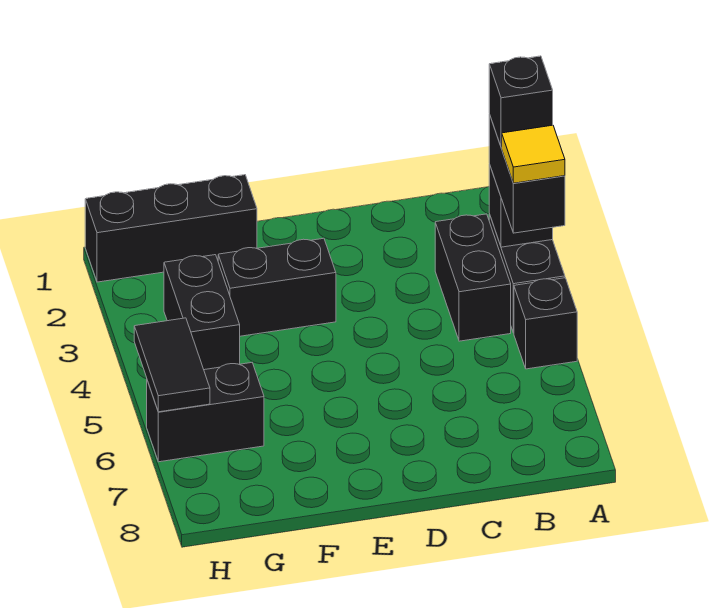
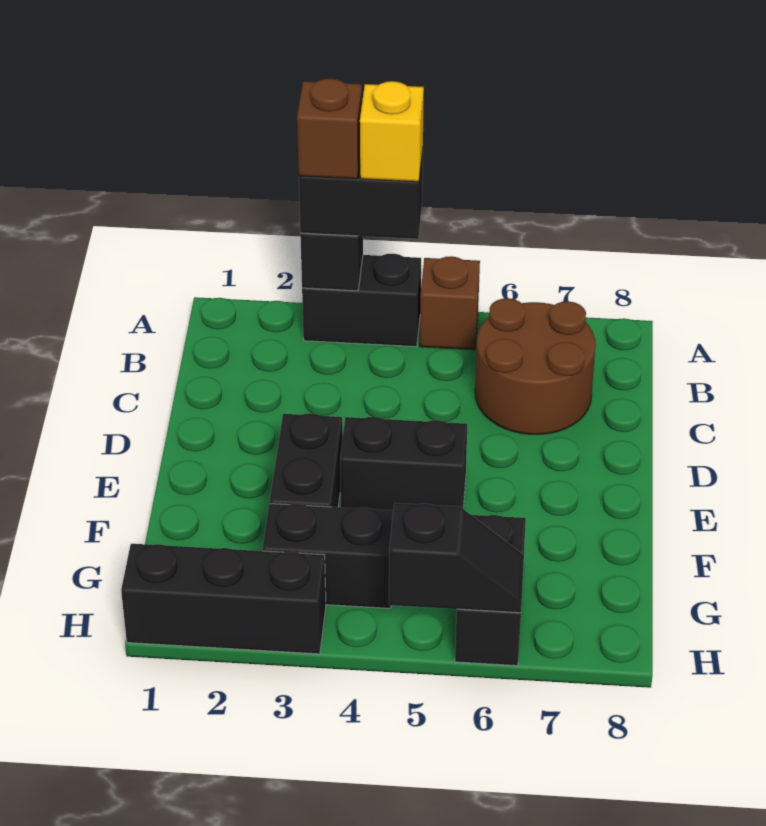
black 1x1 brick [489,56,553,147] -> brown 1x1 brick [297,78,362,179]
yellow 1x1 tile [502,125,565,183] -> yellow 1x1 brick [360,81,424,182]
black 1x1 brick [514,278,577,369] -> brown 1x1 brick [420,256,480,350]
black 1x2 brick [435,214,511,341] -> black 1x2 brick moved to [340,417,467,510]
none -> brown 2x2 round brick [475,298,596,434]
black 1x3 brick [85,175,257,282] -> black 1x3 brick turned to [121,544,326,654]
black 1x2 tile [134,318,210,412] -> black 1x2 slope [389,503,524,613]

